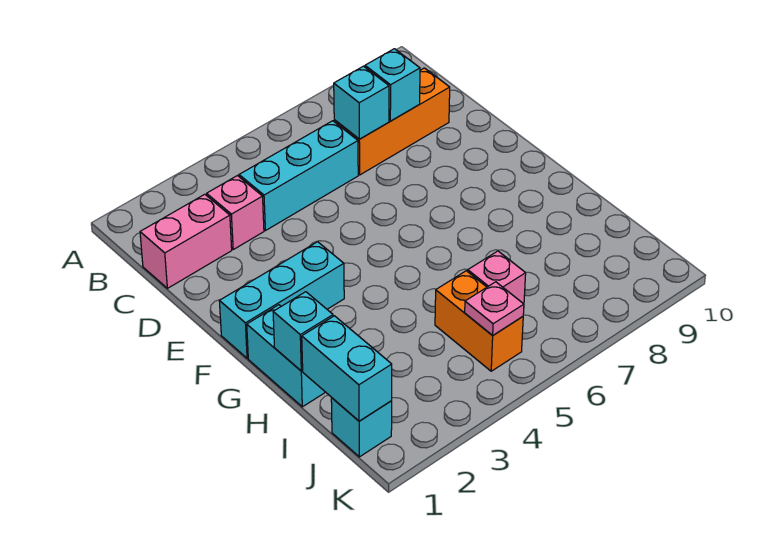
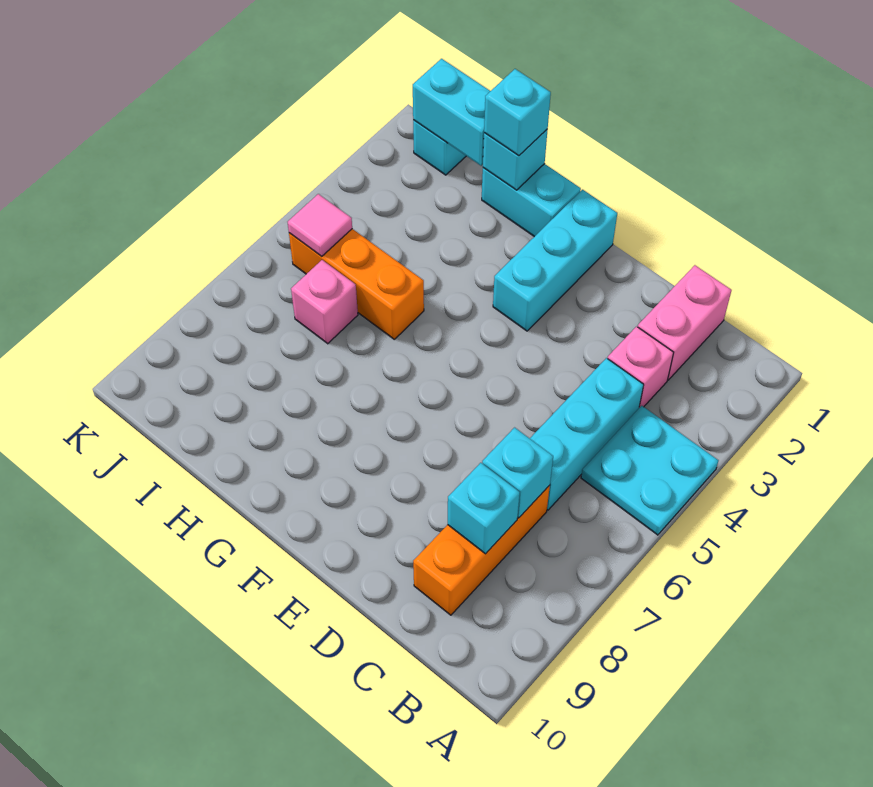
none -> cyan 2x2 plate [581,406,719,535]
none -> cyan 1x1 brick [484,69,551,156]
orange 1x2 brick [435,271,523,371] -> orange 1x3 brick [289,229,424,339]
pink 1x1 plate [465,282,524,336] -> pink 1x1 tile [288,194,352,256]

